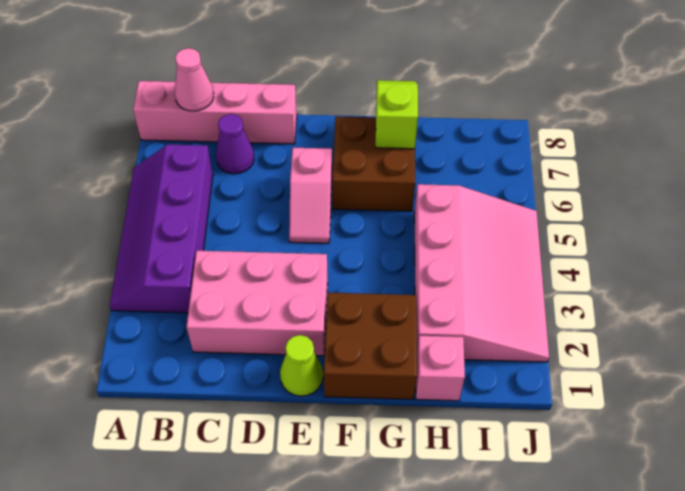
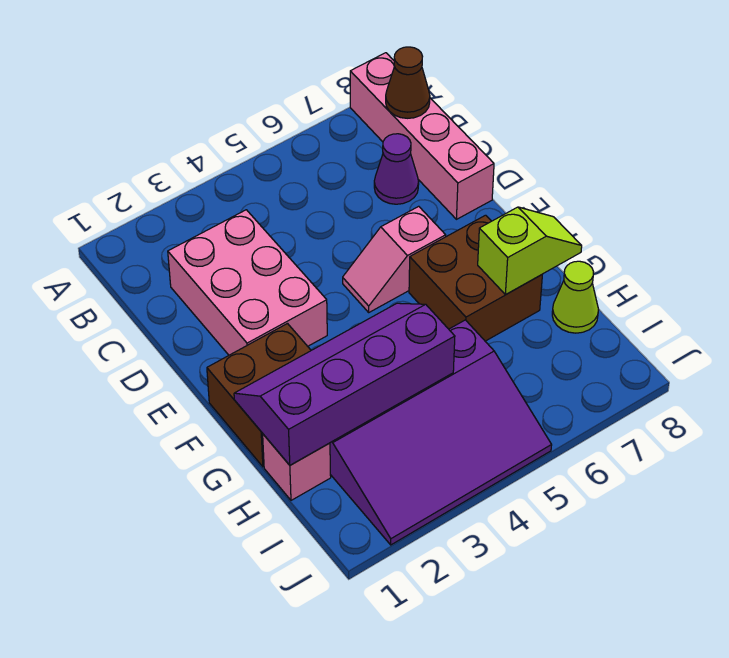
purple 2x4 slope [110,144,213,313] -> purple 2x4 slope moved to [234,303,455,465]
pink 1x1 cone [175,48,214,111] -> brown 1x1 cone [386,47,430,118]
lime 1x1 cone [280,335,323,396] -> lime 1x1 cone moved to [552,261,599,333]
pink 3x4 slope [414,184,549,362] -> purple 3x4 slope [330,320,552,545]

